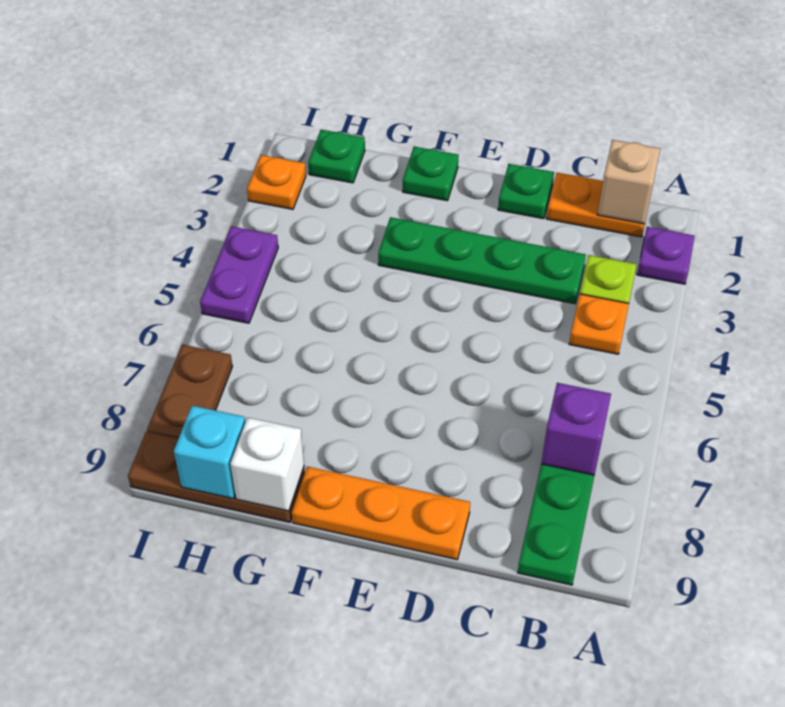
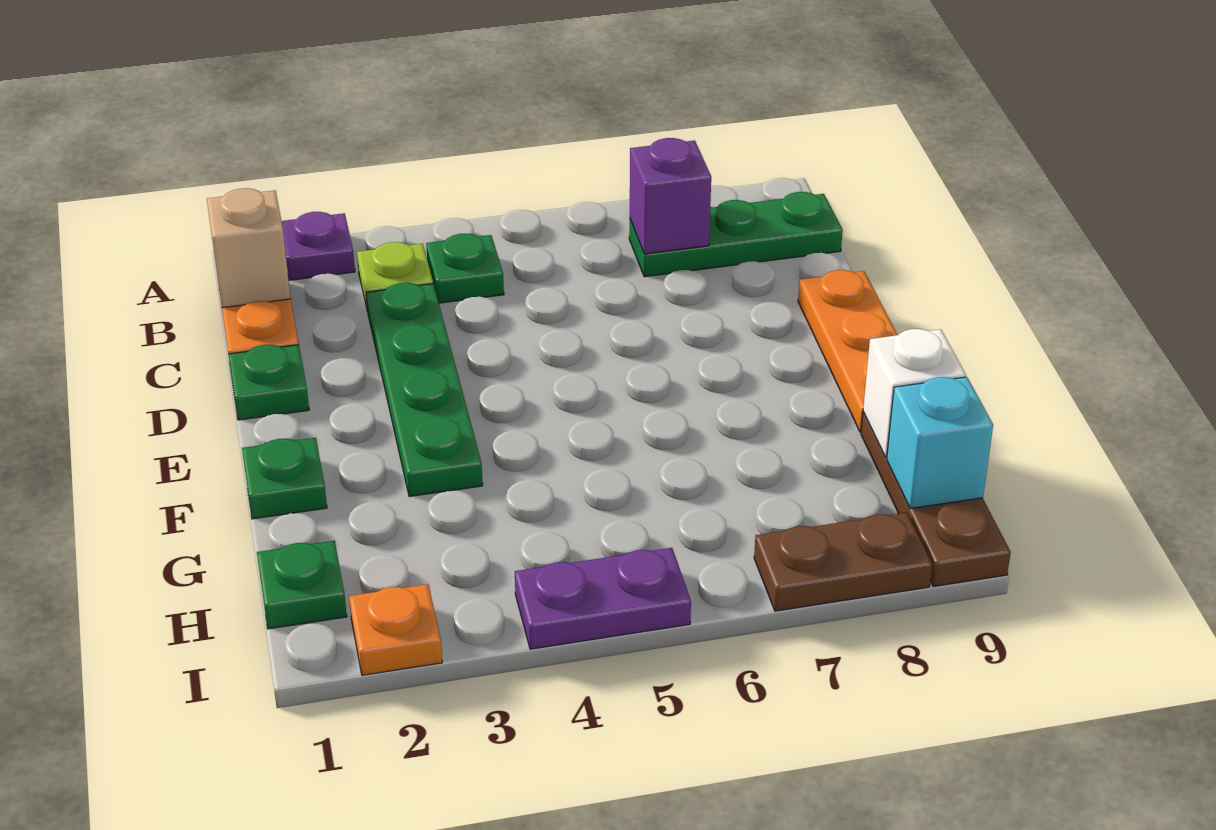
orange 1x1 plate [569,294,629,354] -> green 1x1 plate [426,234,504,303]

